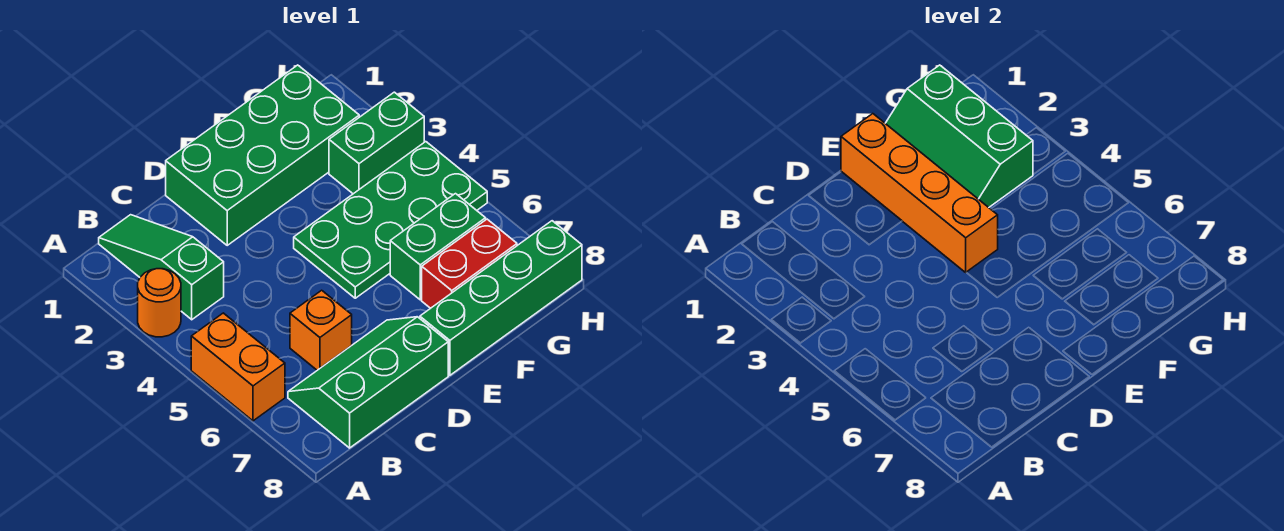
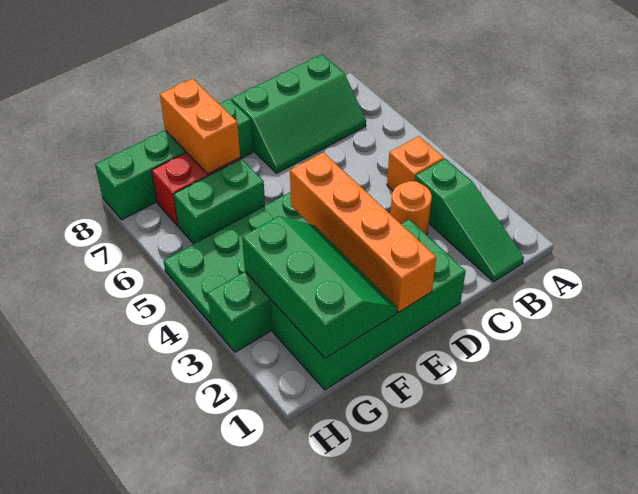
orange 1x1 round brick [138,269,181,337] -> orange 1x1 round brick moved to [391,181,432,235]
orange 1x2 brick [191,313,285,421] -> orange 1x2 brick moved to [160,79,240,174]
orange 1x1 brick [290,290,352,370] -> orange 1x1 brick moved to [387,136,444,191]

